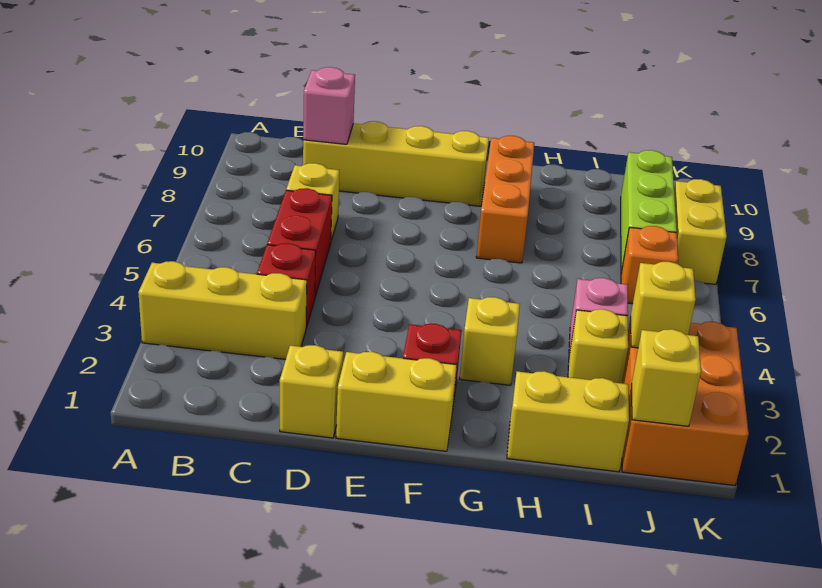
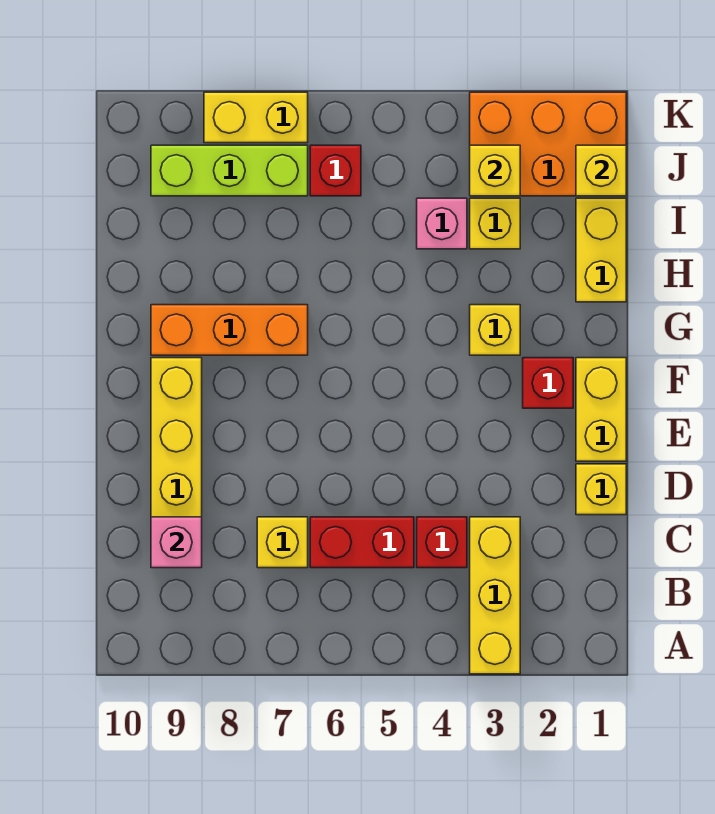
orange 1x1 brick [621,226,678,304] -> red 1x1 brick [310,145,361,196]

